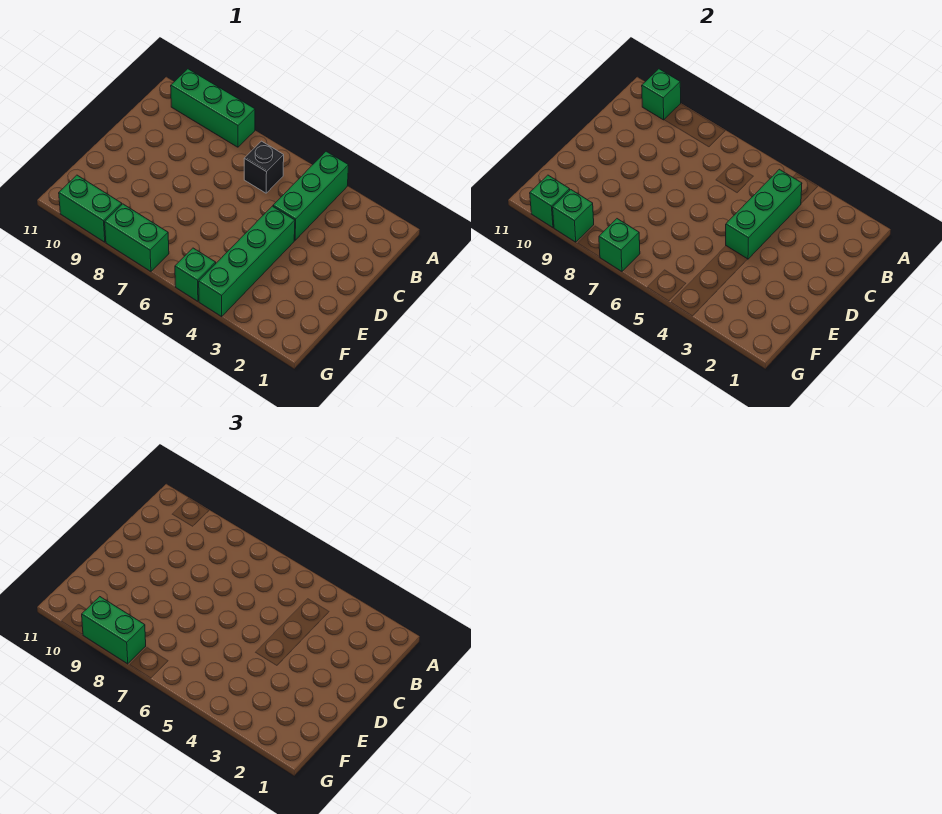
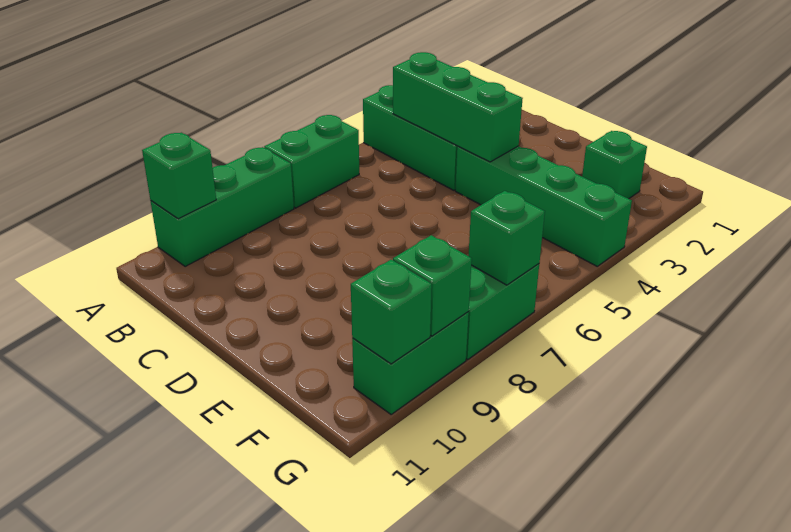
black 1x1 brick [244,141,284,193] -> none
green 1x1 brick [175,248,216,301] -> green 1x1 brick moved to [582,131,647,199]
green 1x2 brick [82,597,146,664] -> green 1x2 brick moved to [264,115,359,208]

